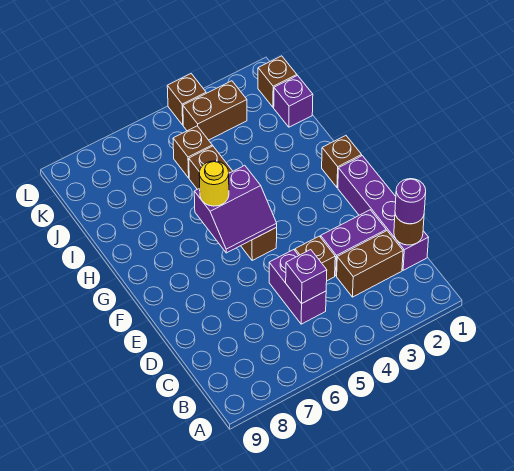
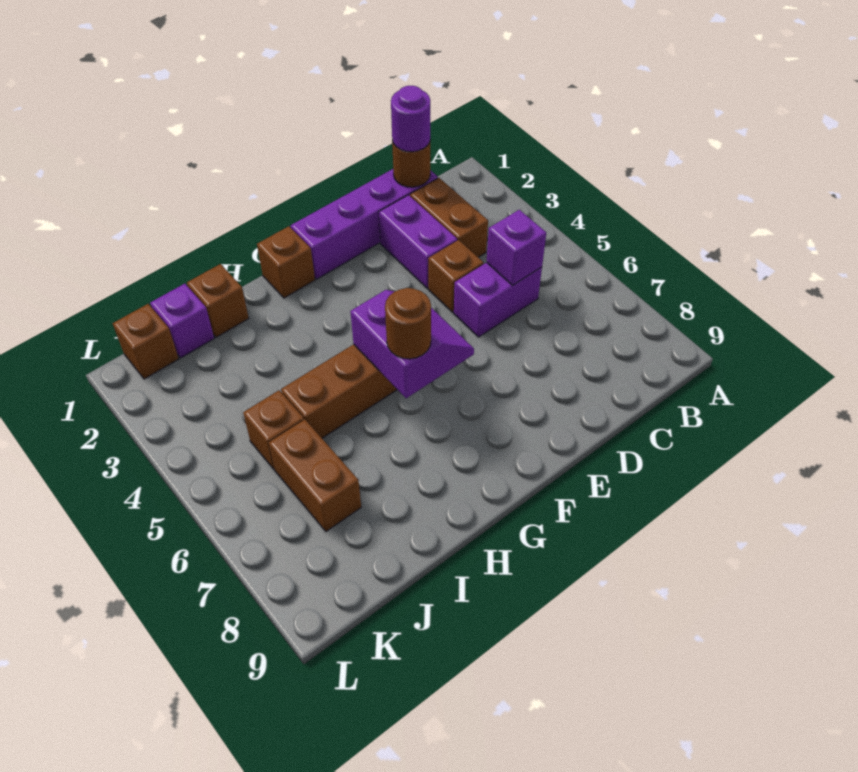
yellow 1x1 round brick [199,161,229,206] -> brown 1x1 round brick [385,288,431,359]
brown 1x2 brick [183,81,247,140] -> brown 1x2 brick moved to [269,420,361,531]
brown 1x1 brick [167,74,206,125] -> brown 1x1 brick moved to [187,264,249,337]

